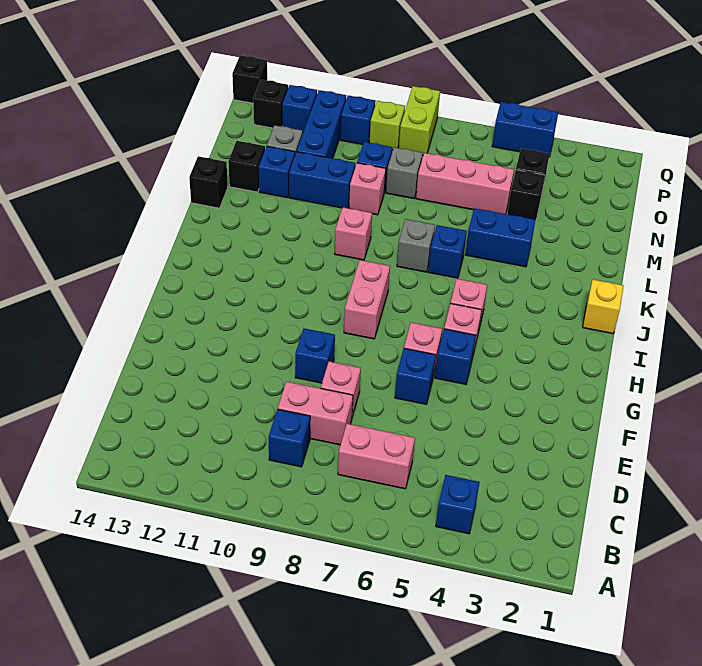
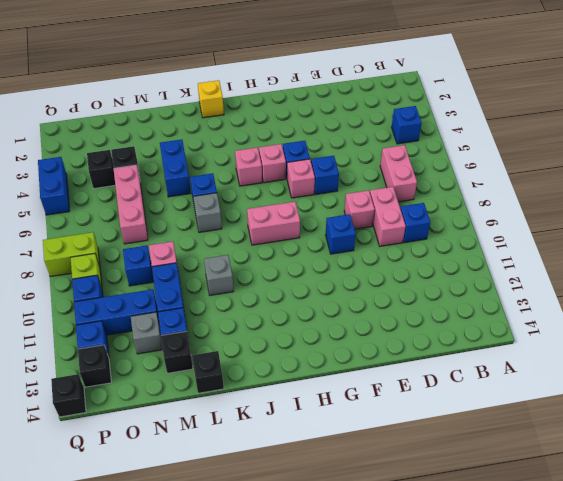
pink 1x1 brick [335,207,372,260] -> none
grey 1x1 brick [386,147,423,198] -> grey 1x1 brick moved to [204,255,234,295]

